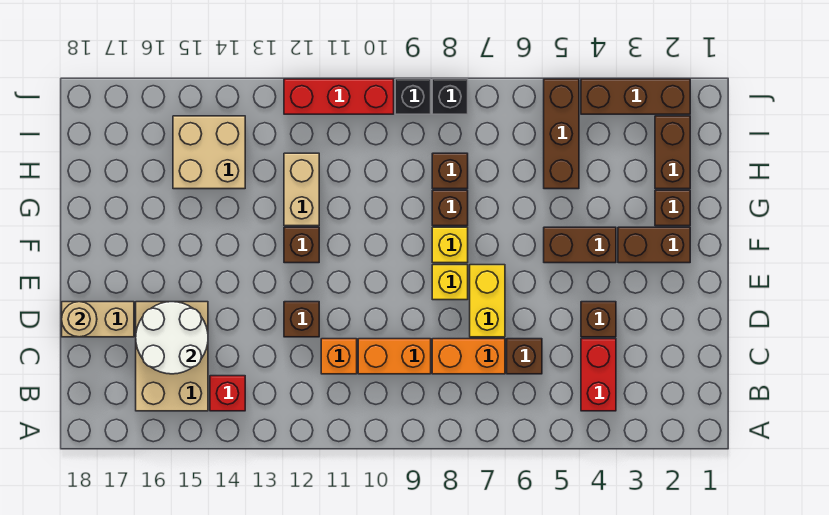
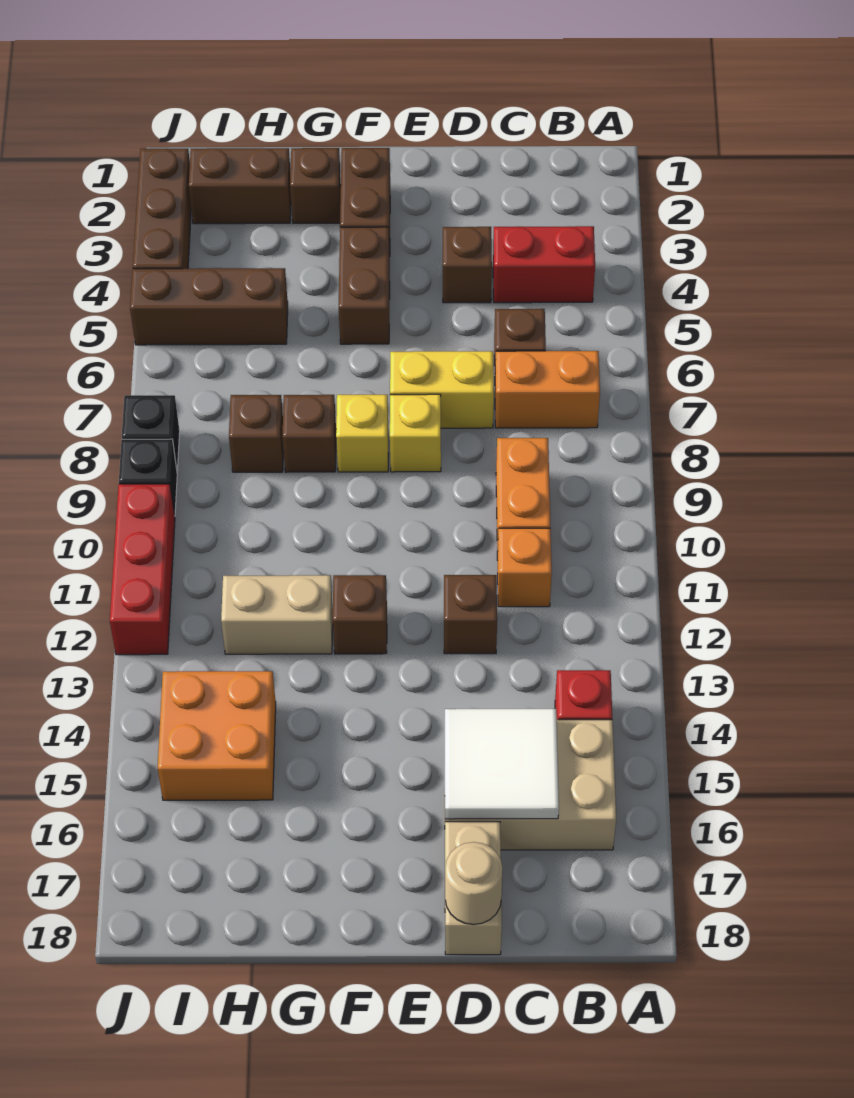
orange 1x2 brick [432,339,505,374] -> orange 1x2 brick turned to [495,351,600,428]
white 2x2 round brick [136,302,208,374] -> white 2x2 tile [445,709,559,819]
tan 2x2 brick [173,116,245,189] -> orange 2x2 brick [158,671,276,800]

